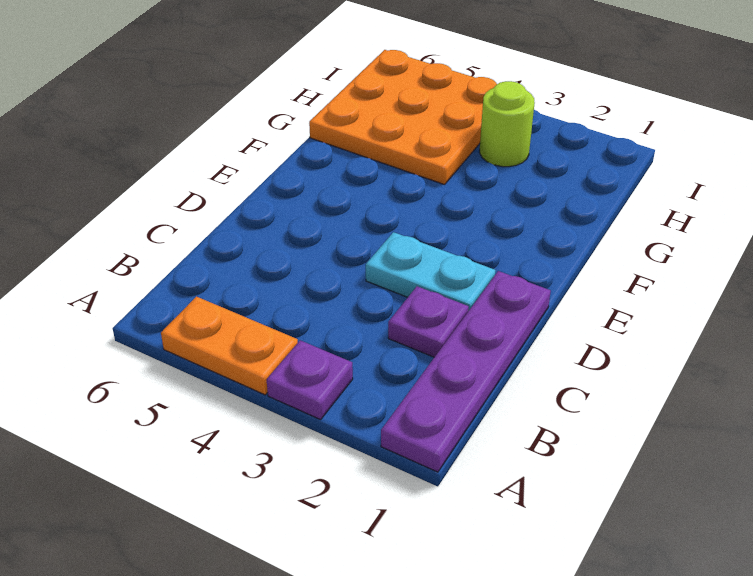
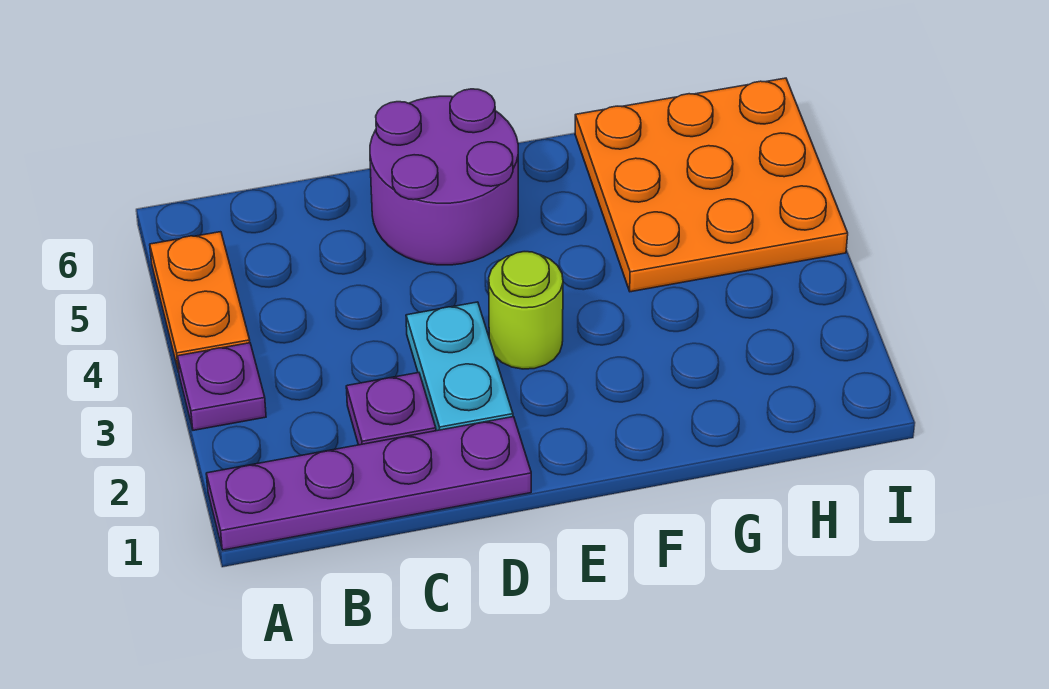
none -> purple 2x2 round brick [370,89,518,265]
lime 1x1 round brick [480,81,535,167] -> lime 1x1 round brick moved to [489,252,563,369]

